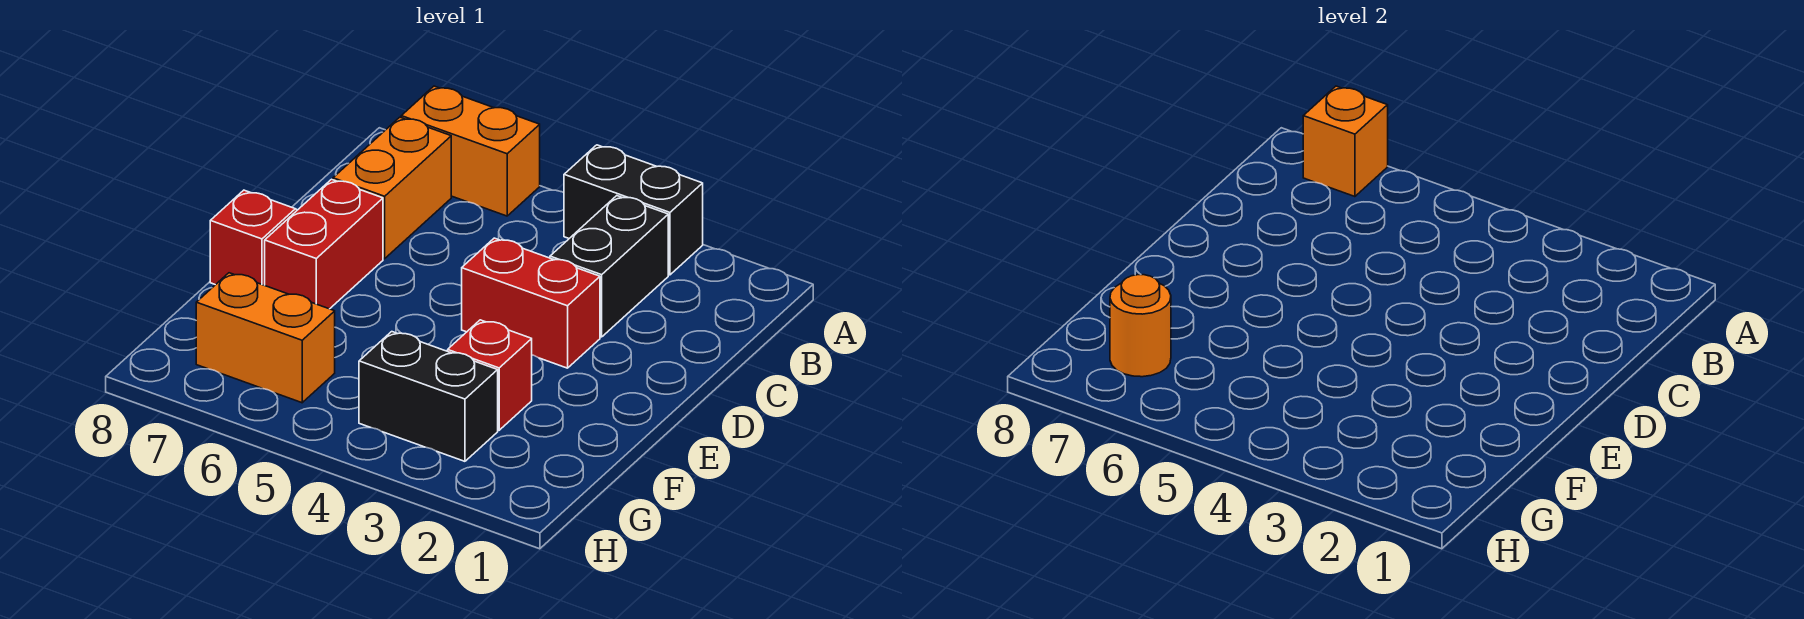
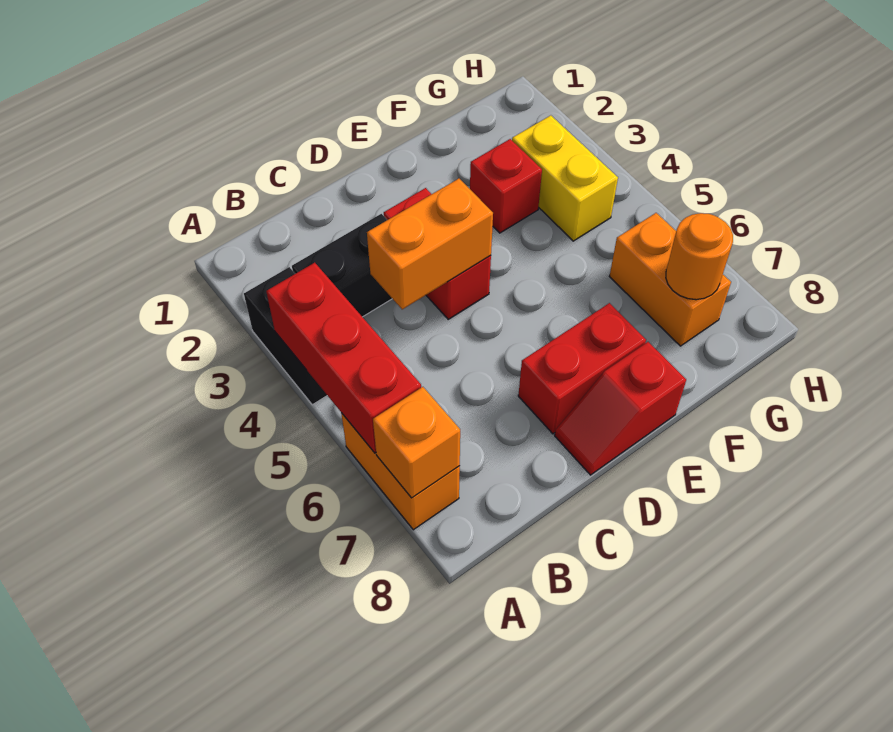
none -> red 1x3 brick [266,263,421,453]
orange 1x2 brick [333,117,451,259] -> orange 1x2 brick moved to [367,179,493,309]
black 1x2 brick [359,332,498,461] -> yellow 1x2 brick [512,115,618,241]

